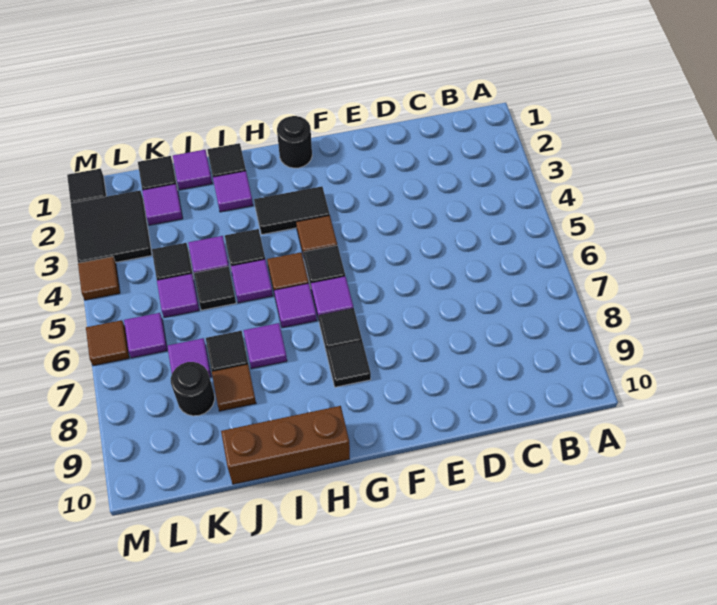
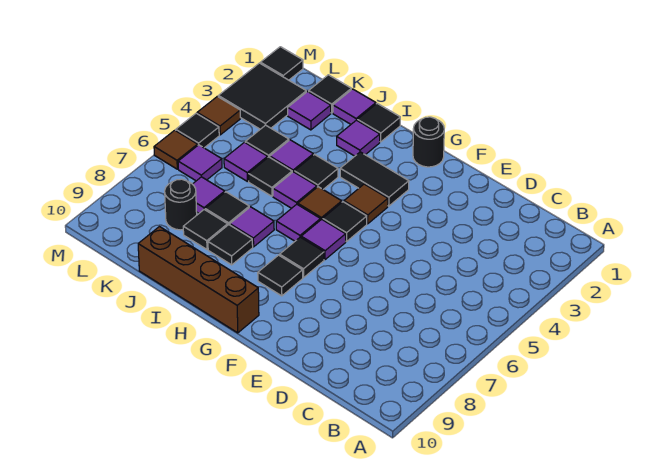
brown 1x3 brick [221,406,350,484] -> brown 1x4 brick [138,227,259,333]
none -> black 1x1 tile [208,225,253,265]
brown 1x1 tile [212,364,256,411] -> black 1x1 tile [183,210,228,249]
none -> black 1x1 tile [176,113,219,148]

